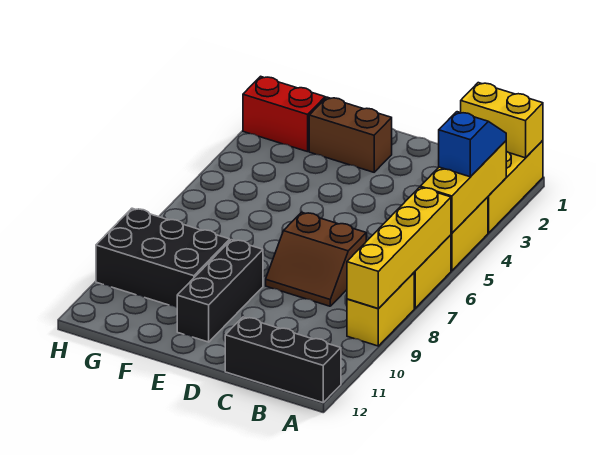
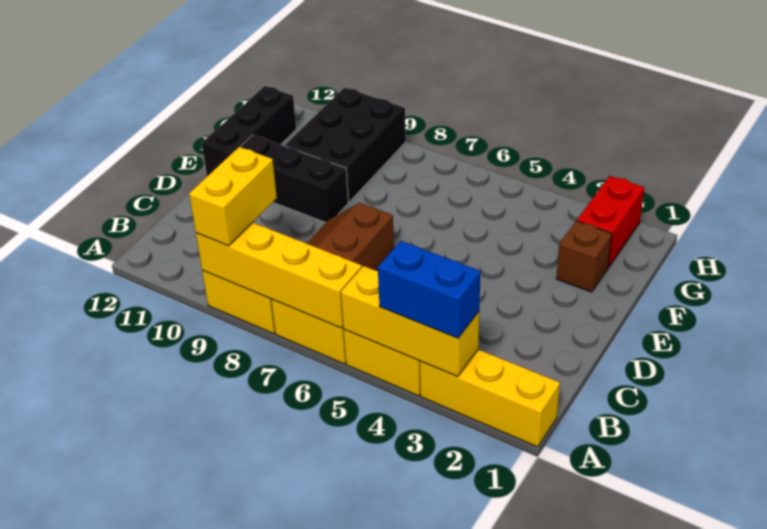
yellow 1x2 brick [461,83,543,158] -> yellow 1x2 brick moved to [189,147,277,246]
blue 1x2 slope [439,112,506,177] -> blue 1x2 brick [378,241,480,338]
black 1x3 brick [225,317,341,403] -> black 1x3 brick moved to [202,86,296,176]
brown 1x2 brick [309,97,392,172] -> brown 1x1 brick [556,221,612,292]

